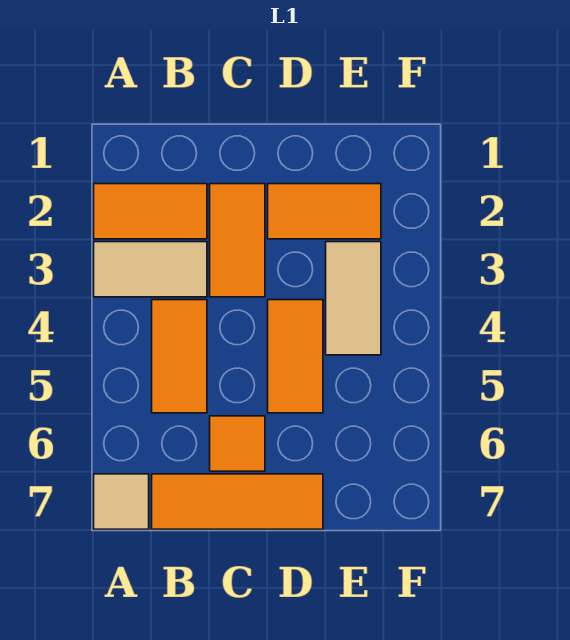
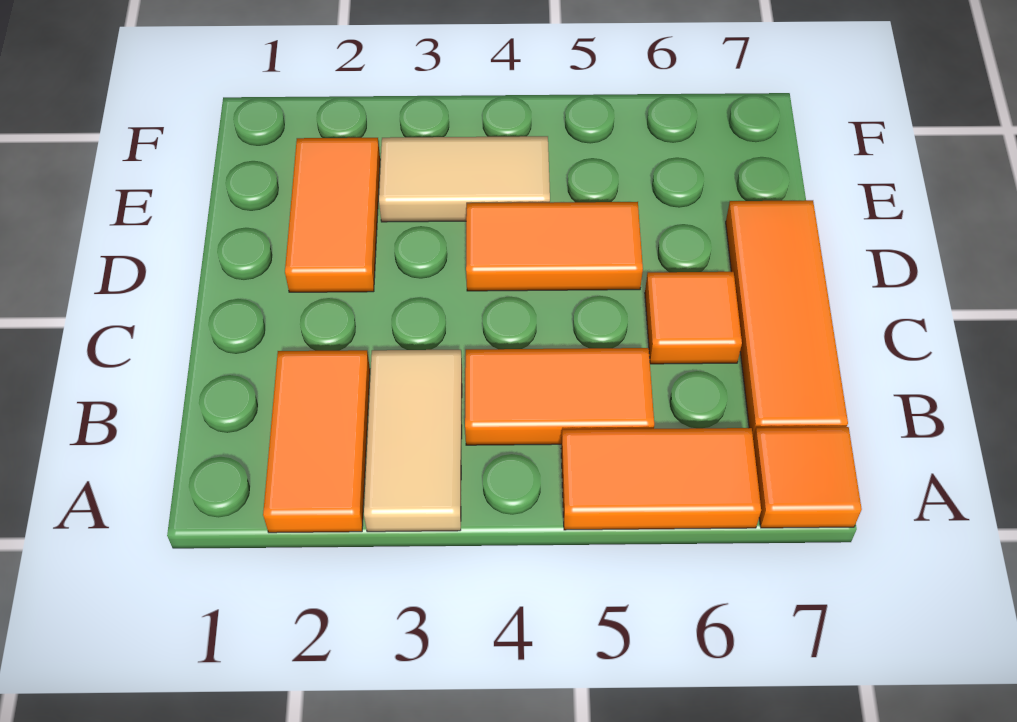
tan 1x1 tile [94,474,149,529] -> orange 1x1 tile [753,427,862,528]
orange 1x2 tile [210,184,265,297] -> orange 1x2 tile moved to [561,428,761,530]

